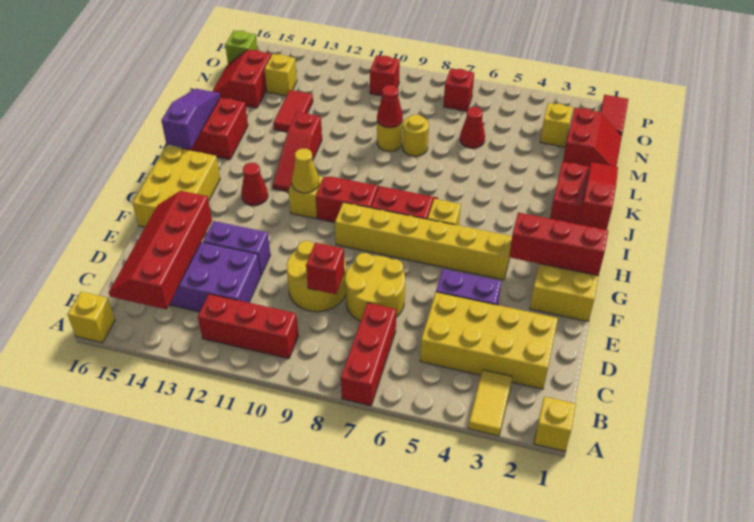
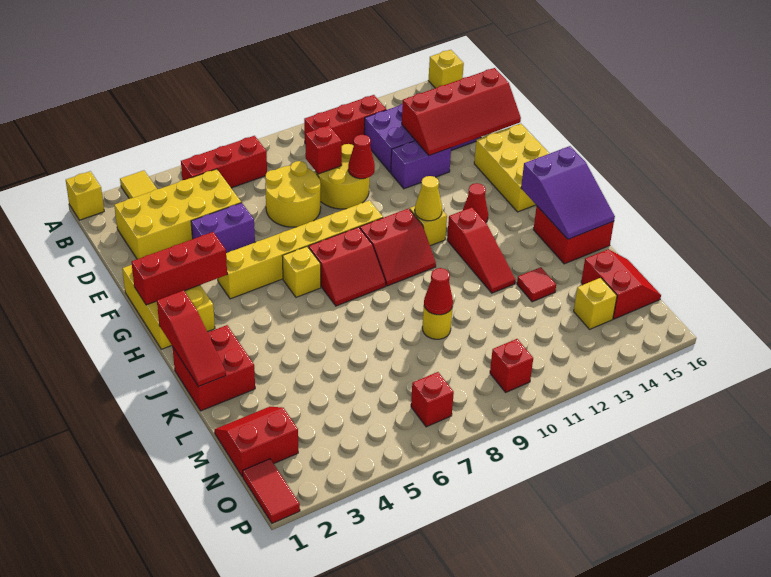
red 1x3 brick [341,303,396,406] -> red 1x3 brick turned to [181,136,267,188]
red 2x4 slope [109,191,212,309] -> red 2x4 slope turned to [402,68,521,155]
red 1x3 slope [273,112,322,192] -> red 1x3 slope turned to [447,207,515,293]
purple 1x3 slope [161,89,220,149] -> purple 2x3 slope [521,146,615,239]
yellow 1x1 round brick [403,115,429,156] -> none
red 1x2 tile [273,90,313,132] -> red 1x1 tile [517,267,556,302]
red 2x2 slope [563,108,622,167] -> red 2x2 slope turned to [214,407,298,477]
red 1x1 cone [460,107,485,148] -> red 1x1 cone moved to [348,135,375,179]
yellow 1x1 brick [540,103,573,147] -> none
lime 1x1 brick [225,31,257,64] -> none

